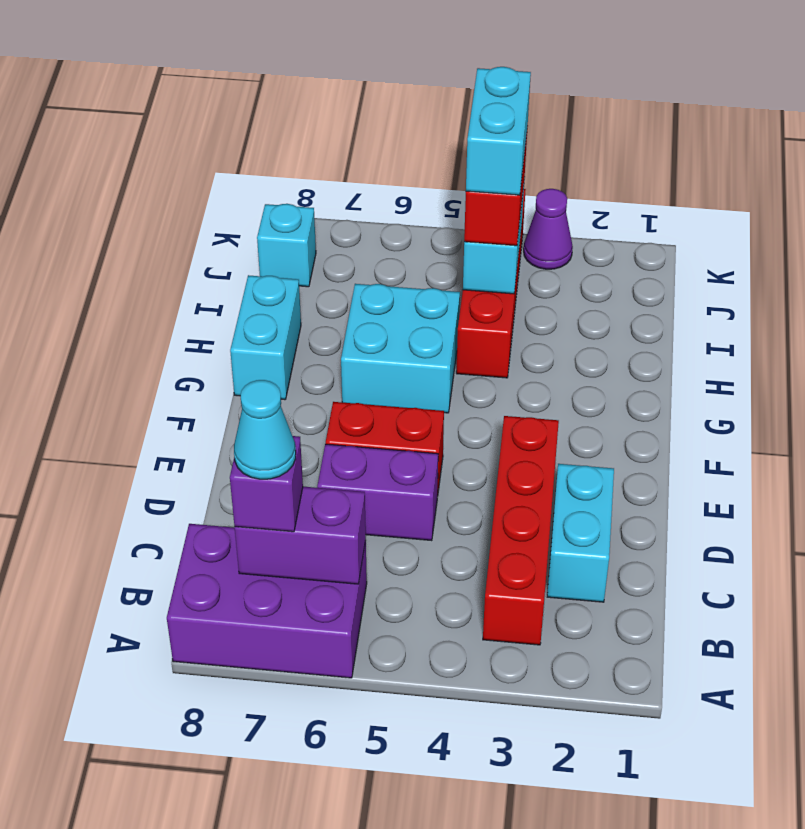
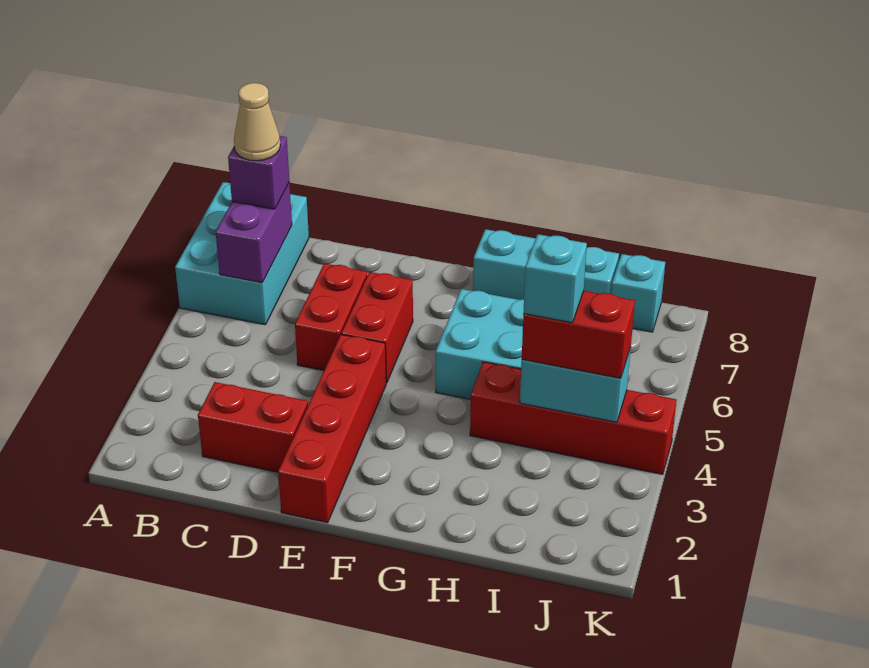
purple 2x3 brick [167,524,367,678] -> cyan 2x3 brick [175,182,309,325]
red 1x4 brick [483,416,559,645] -> red 1x4 brick turned to [278,334,386,523]
cyan 1x1 cone [234,380,296,479] -> tan 1x1 cone [234,83,280,161]
cyan 1x2 brick [547,464,614,602] -> red 1x2 brick [198,382,308,472]
purple 1x2 brick [317,444,438,541] -> red 1x2 brick [295,263,367,371]
cyan 1x2 brick [230,275,301,400] -> cyan 1x3 brick [473,229,619,300]
cyan 1x2 brick [466,67,531,195] -> cyan 1x1 brick [523,234,587,323]
purple 1x1 cone [524,189,573,269] -> none

